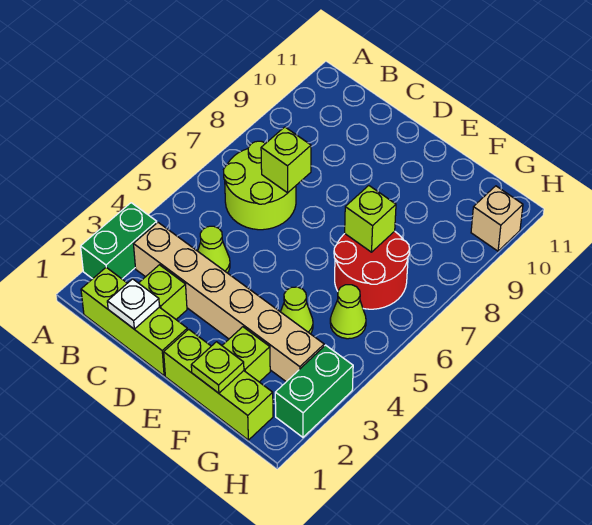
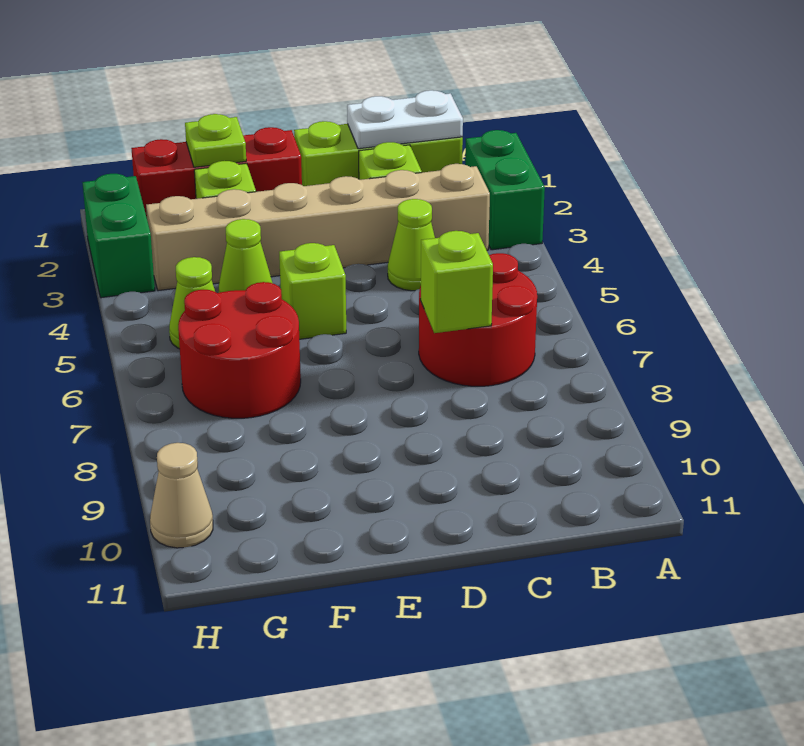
lime 2x2 round brick [224,141,296,230] -> red 2x2 round brick [419,253,537,386]
white 1x1 plate [107,279,159,329] -> white 1x2 plate [347,90,463,149]
lime 1x3 brick [164,329,273,440] -> red 1x3 brick [131,127,302,217]
lime 1x1 brick [345,186,396,252] -> lime 1x1 brick moved to [279,243,346,339]
tan 1x1 brick [471,186,523,251] -> tan 1x1 cone [150,443,213,548]

